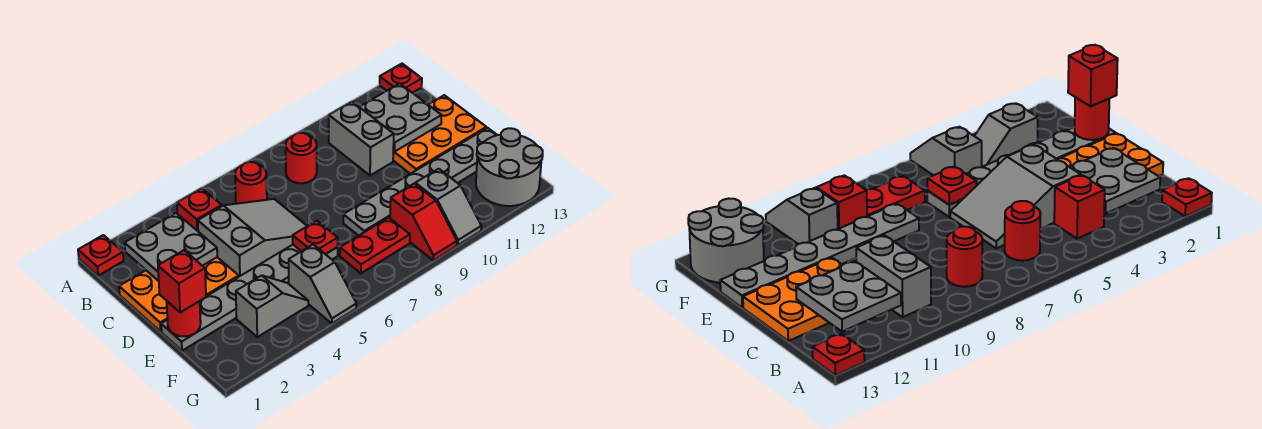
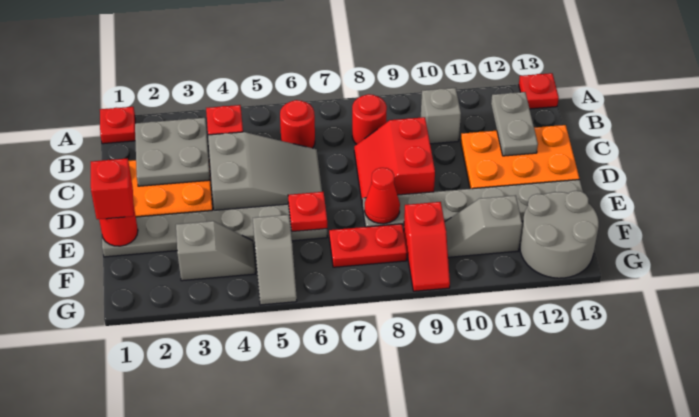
grey 1x2 brick [329,102,394,175] -> grey 1x1 brick [421,88,461,144]
grey 2x2 plate [360,83,442,152] -> grey 1x2 plate [491,92,538,156]
none -> red 2x2 slope [354,117,435,201]
none -> red 1x1 cone [364,168,400,224]
grey 1x2 slope [415,169,481,245] -> grey 1x2 slope turned to [445,195,522,257]

